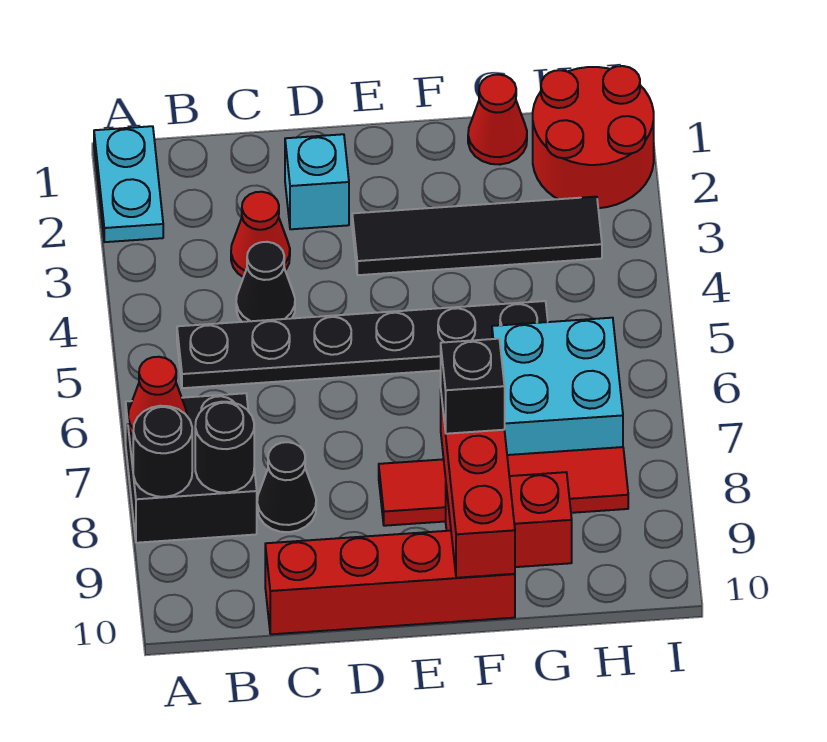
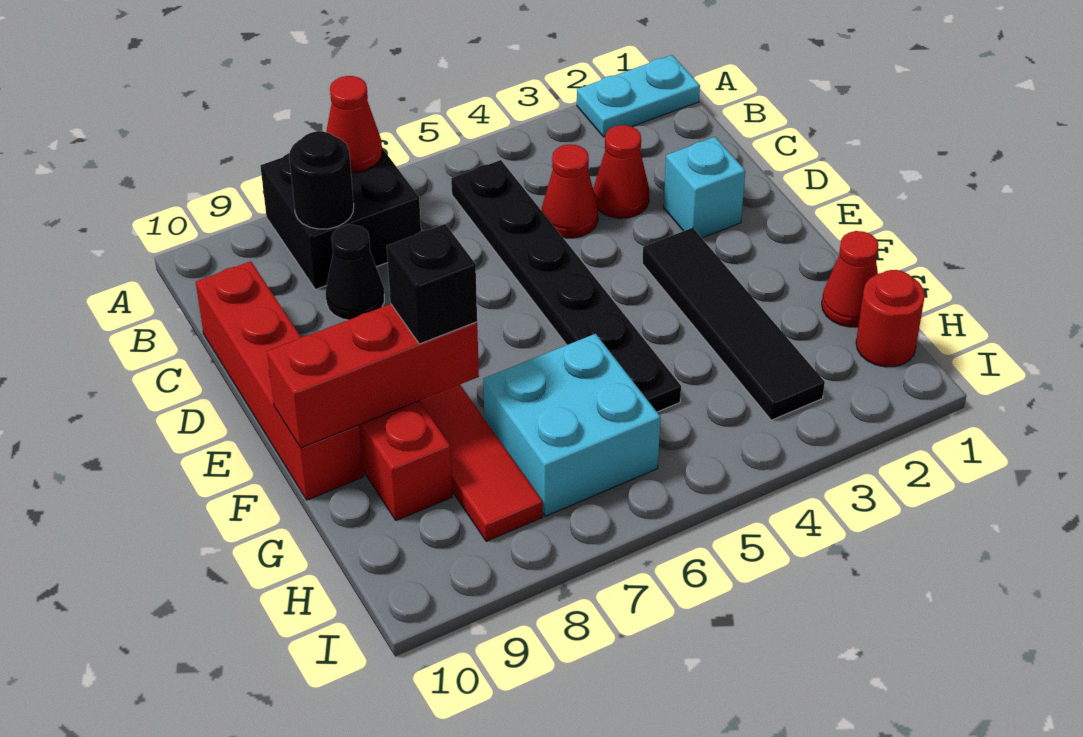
black 1x1 round brick [133,406,192,497] -> none
black 1x1 cone [236,242,295,322] -> red 1x1 cone [542,144,598,238]
red 2x2 round brick [533,66,654,208] -> red 1x1 round brick [856,270,925,367]

